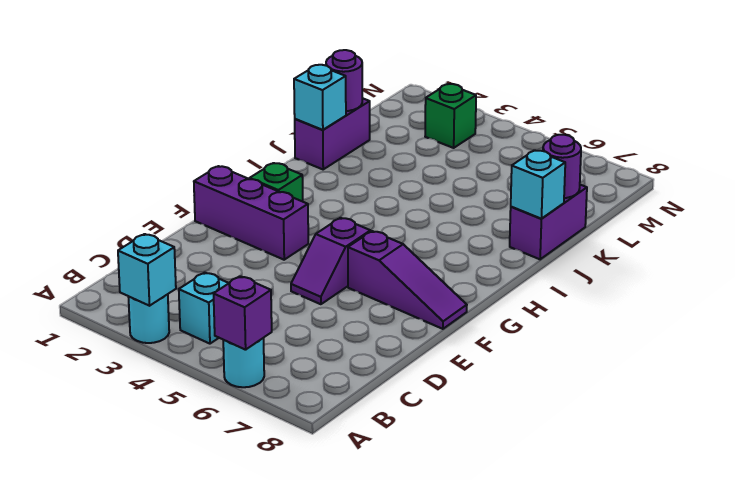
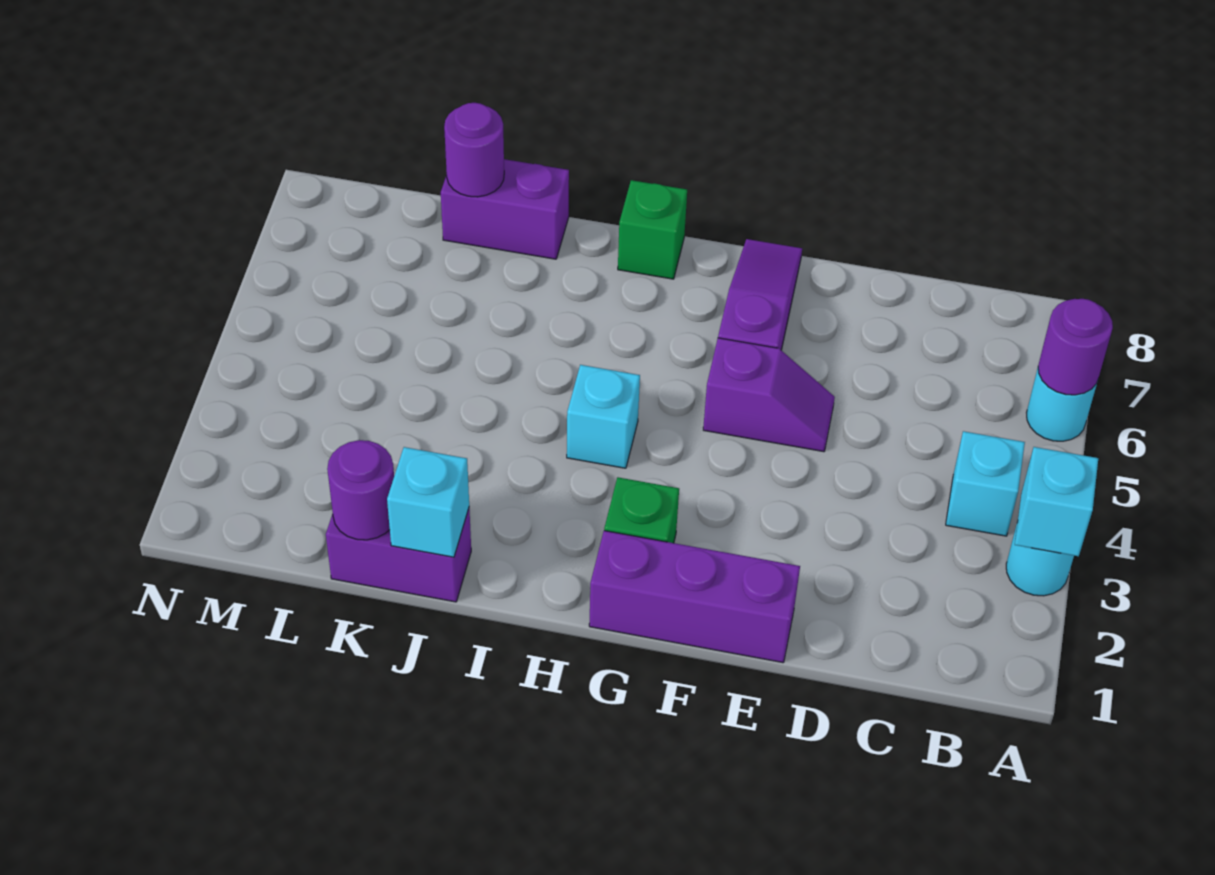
purple 1x1 brick [214,276,272,350] -> purple 1x1 round brick [1038,299,1113,395]
purple 1x3 brick [194,166,308,260] -> purple 1x3 brick turned to [589,531,800,663]
cyan 1x1 brick [511,150,565,219] -> cyan 1x1 brick moved to [567,365,640,468]
green 1x1 brick [425,84,476,148] -> green 1x1 brick moved to [618,180,687,279]

